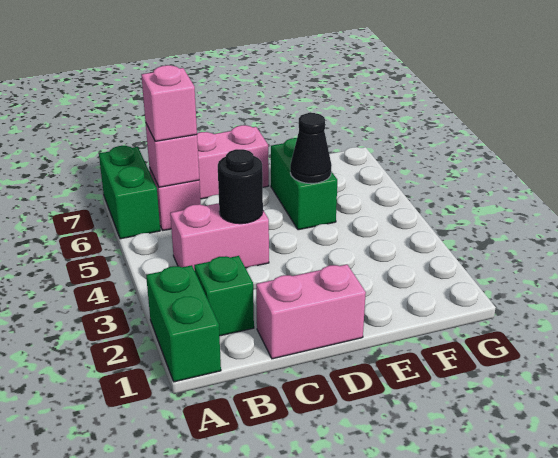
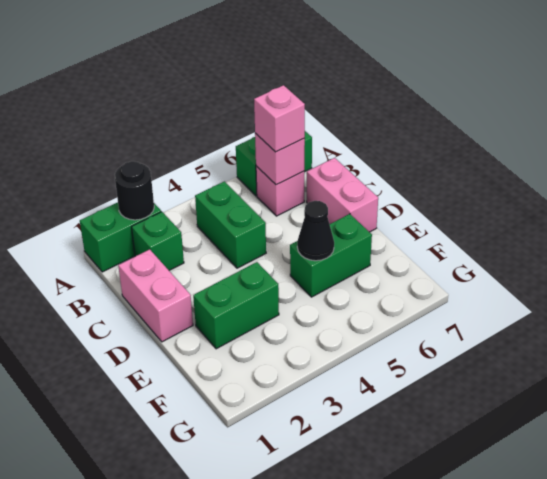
pink 1x2 brick [170,203,269,271] -> green 1x2 brick [195,181,266,268]
black 1x1 round brick [218,149,263,224] -> black 1x1 round brick moved to [115,161,154,220]
none -> green 1x2 brick [193,262,279,349]

